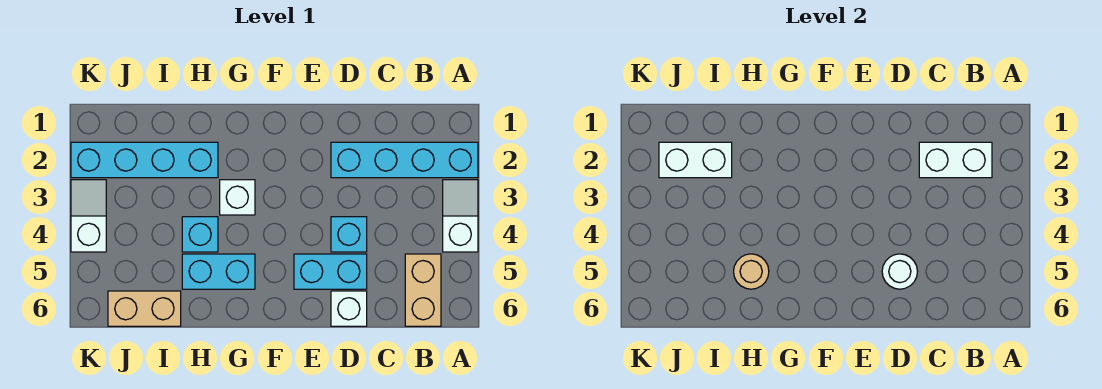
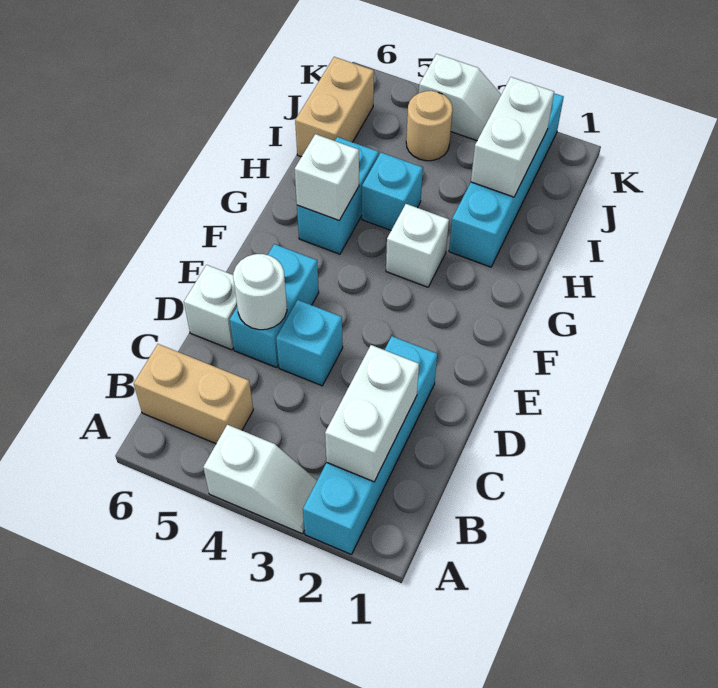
none -> white 1x1 brick [295,134,359,220]
tan 1x1 round brick [734,254,769,289] -> tan 1x1 round brick moved to [406,91,453,161]

